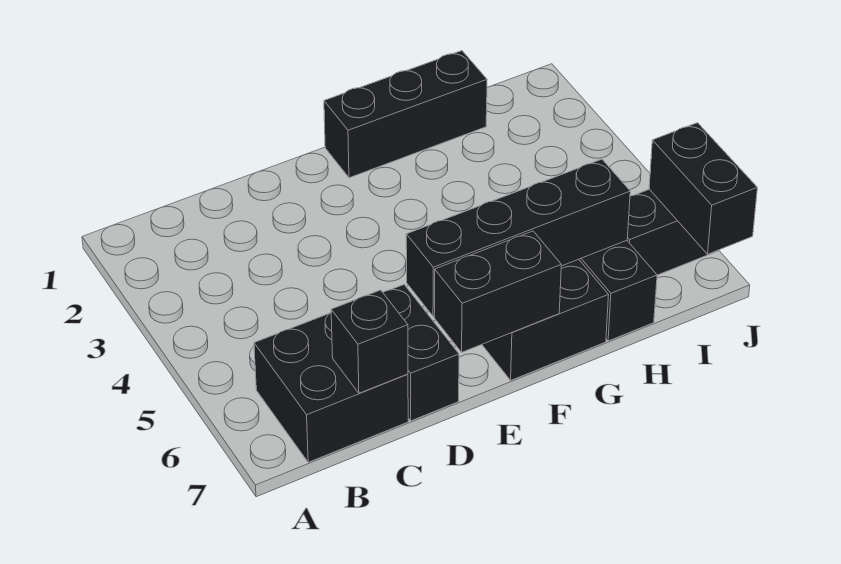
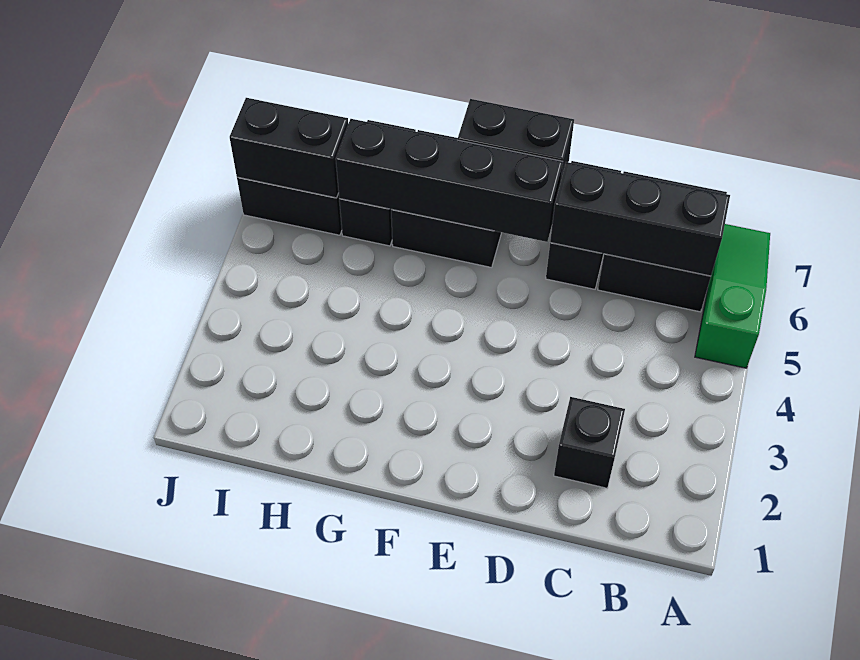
none -> green 1x3 slope [695,224,770,368]
black 1x1 brick [331,290,408,393] -> black 1x1 brick moved to [554,397,625,488]
black 1x3 brick [324,51,487,178] -> black 1x3 brick moved to [550,162,730,276]
black 1x2 brick [649,123,757,254] -> black 1x2 brick turned to [230,98,348,198]

